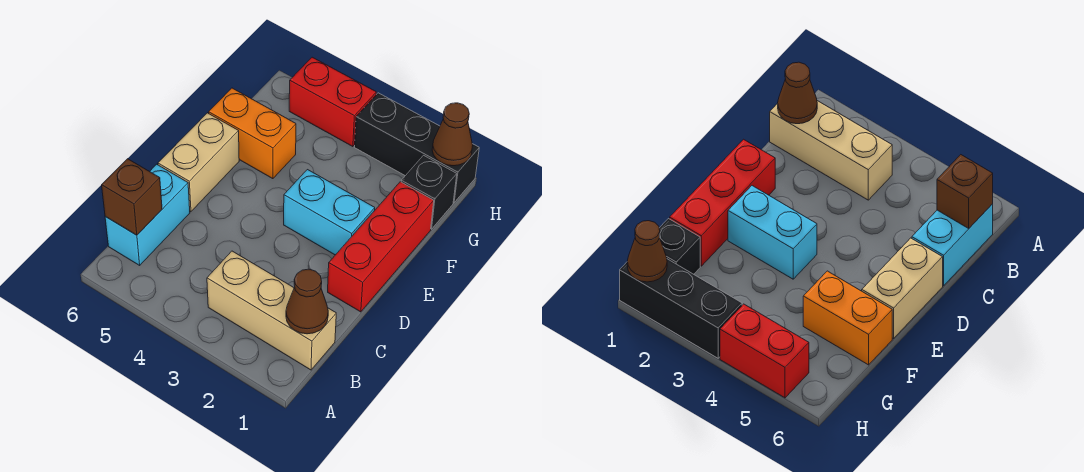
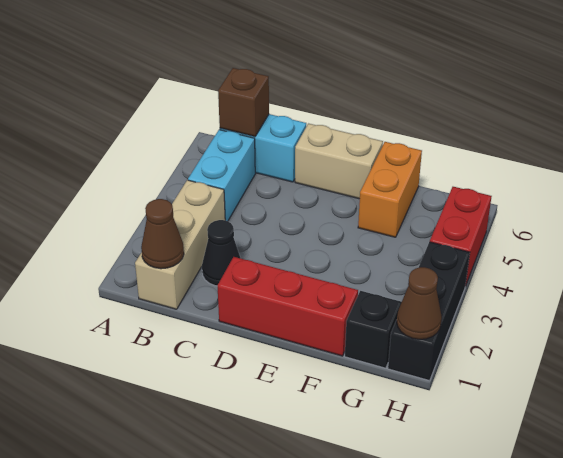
none -> black 1x1 cone [202,220,240,286]
cyan 1x2 brick [284,170,375,255] -> cyan 1x2 brick moved to [188,130,255,221]

